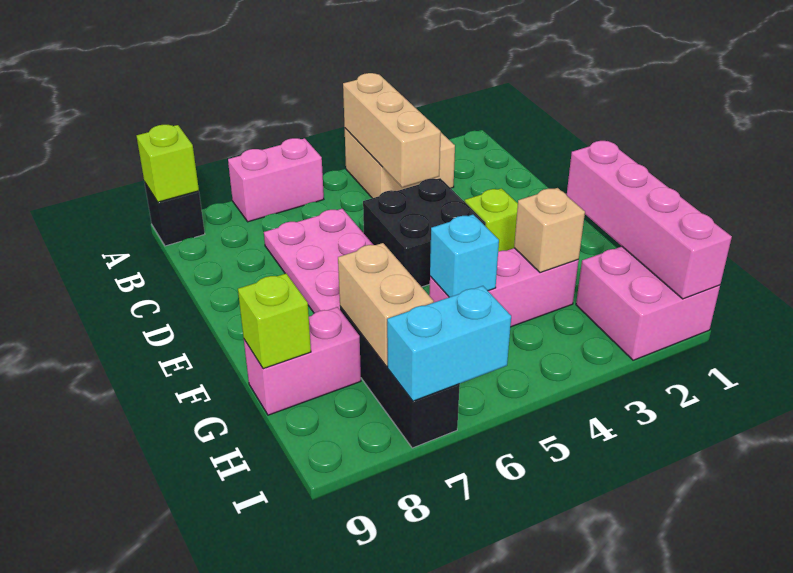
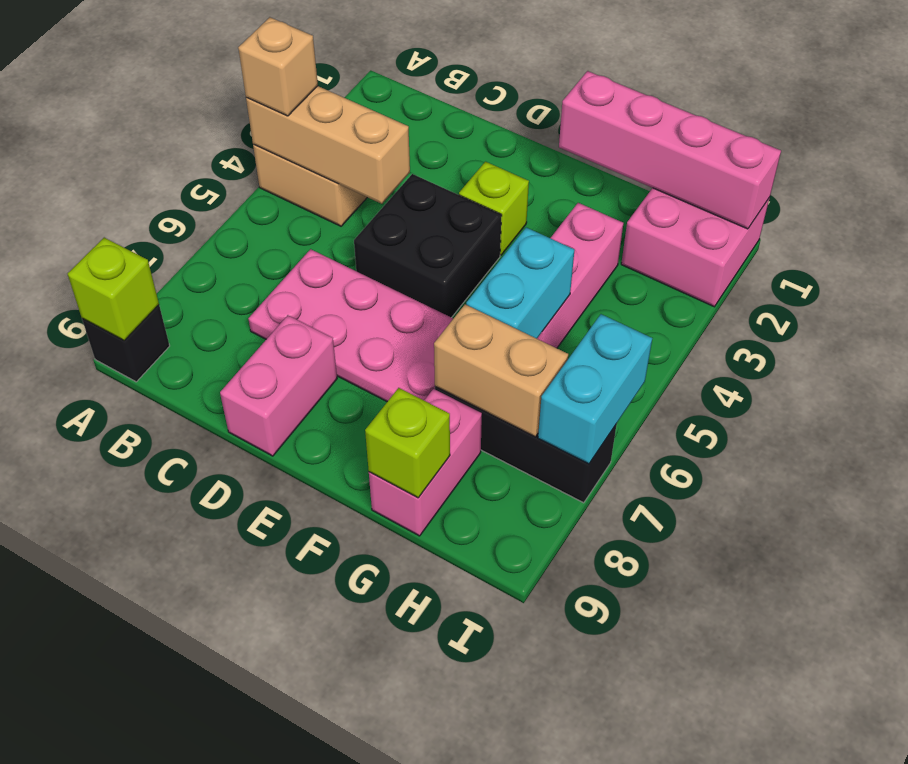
pink 1x2 brick [228,138,324,222] -> pink 1x2 brick moved to [220,315,337,456]
tan 1x1 brick [514,188,585,273] -> tan 1x1 brick moved to [238,17,318,116]
cyan 1x1 brick [430,215,499,297] -> cyan 1x2 brick [466,228,574,339]

